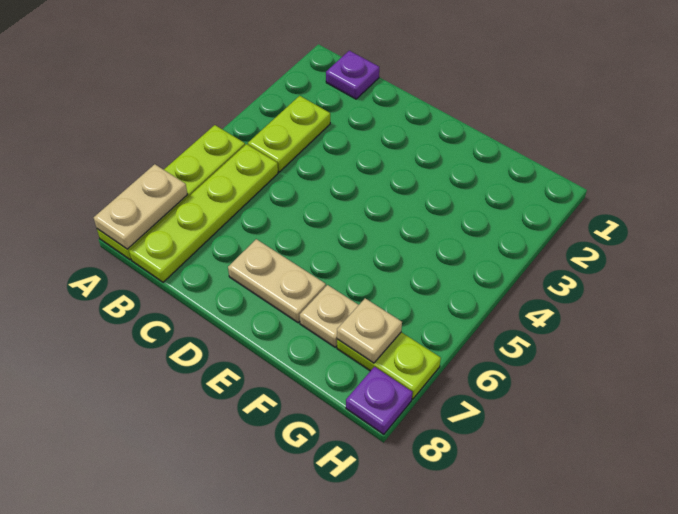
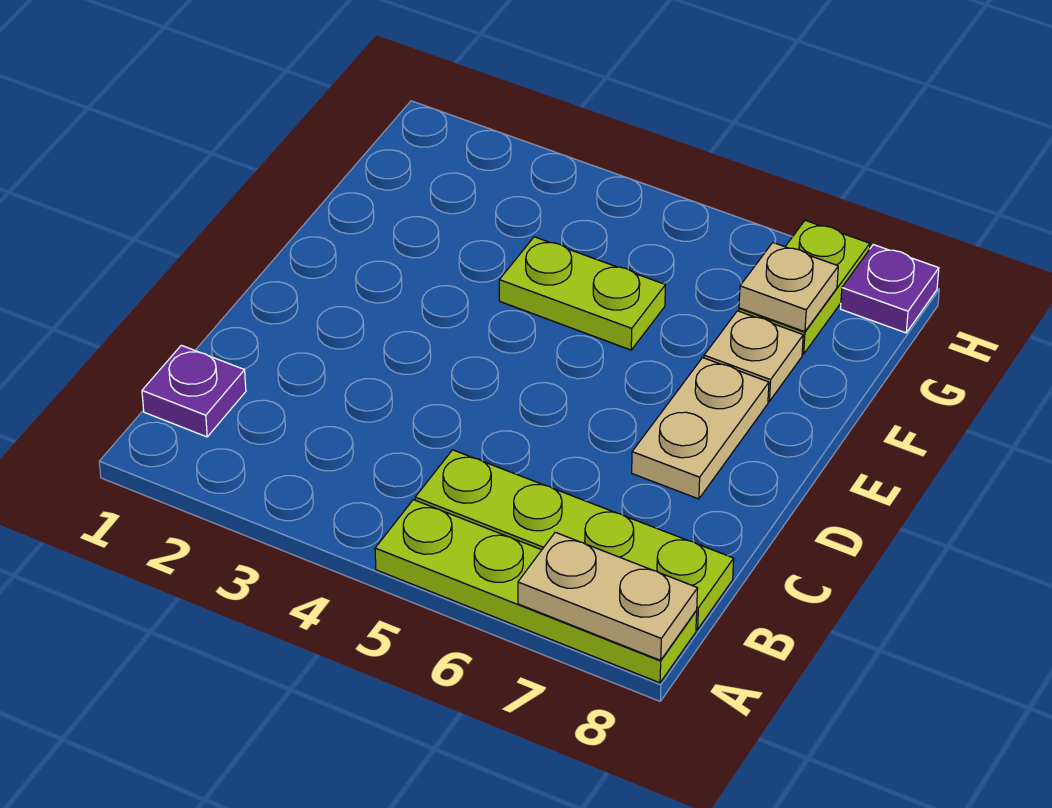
lime 1x2 plate [248,96,330,172] -> lime 1x2 plate moved to [499,237,665,350]

